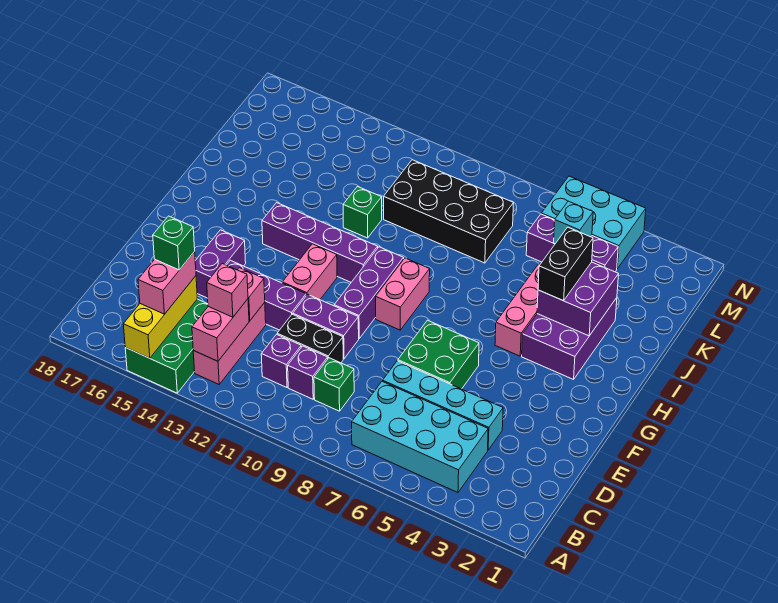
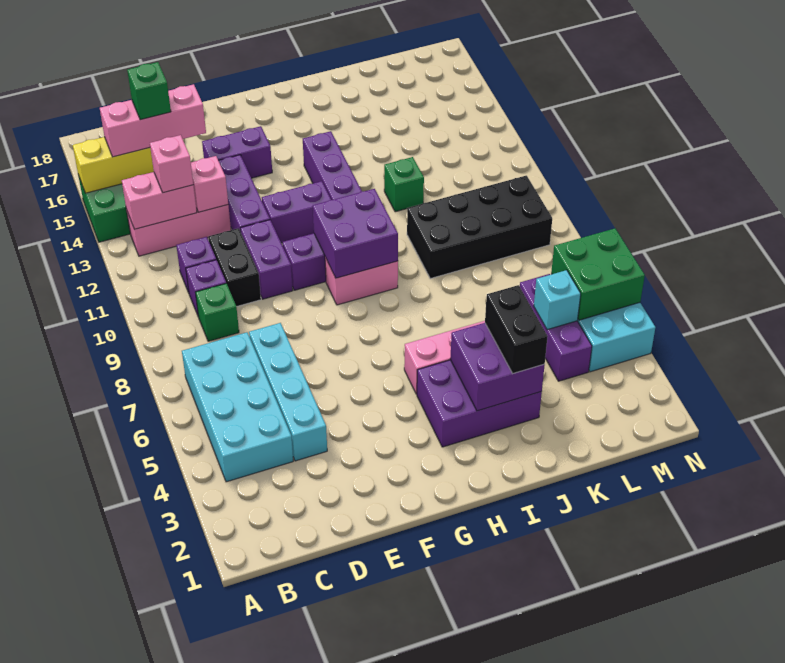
pink 1x2 brick [138,252,196,314] -> pink 1x3 brick [100,84,206,157]
green 2x2 brick [398,320,479,389] -> green 2x2 brick moved to [551,228,645,320]
pink 1x2 brick [282,244,337,300] -> purple 1x2 brick [262,181,331,243]
none -> purple 2x2 brick [313,189,398,278]
black 1x2 brick [538,227,593,301] -> black 1x2 brick turned to [485,285,548,373]
black 2x4 brick [384,160,514,263] -> black 2x4 brick turned to [407,176,552,279]

